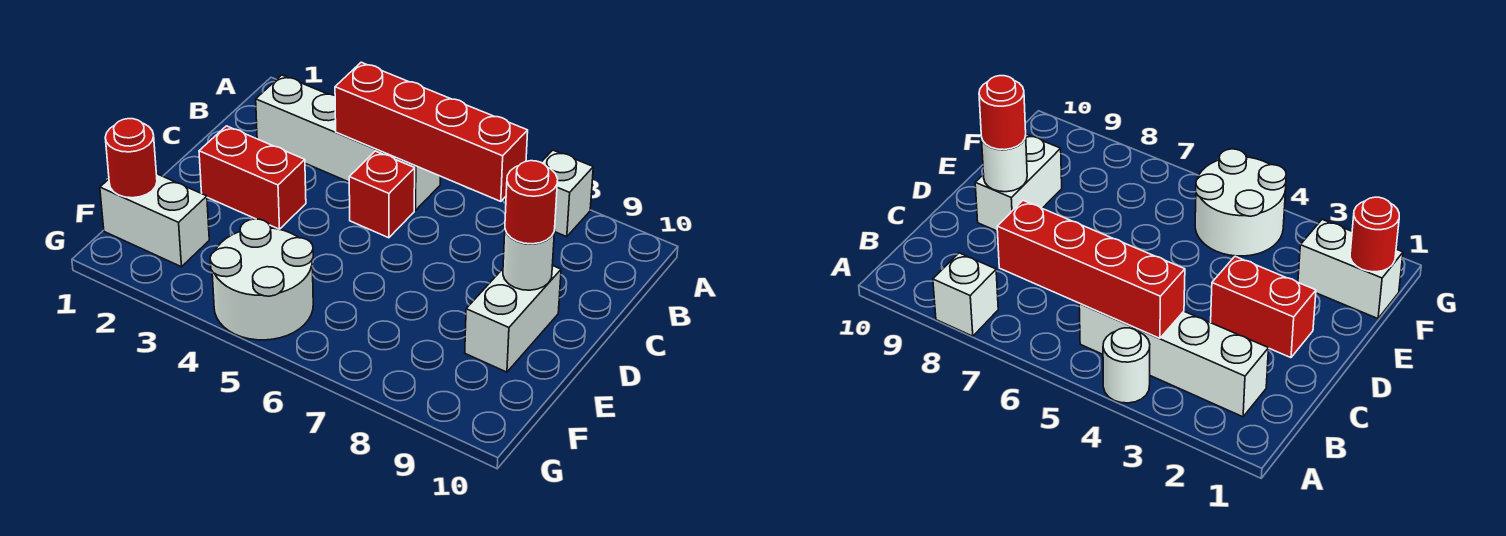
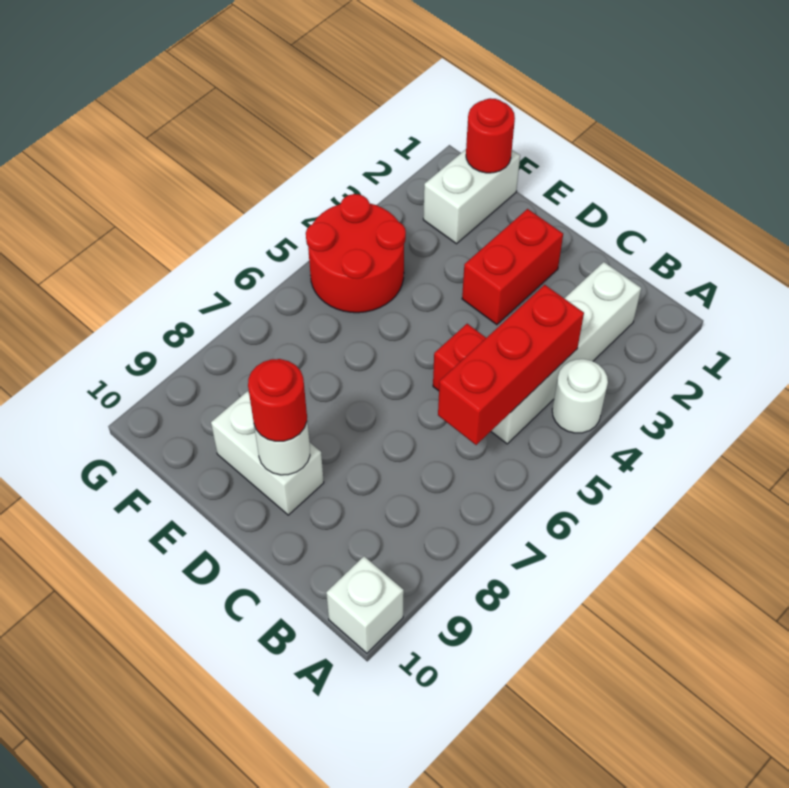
white 1x1 brick [541,150,593,237] -> white 1x1 brick moved to [326,556,404,653]
red 1x4 brick [335,62,528,201] -> red 1x3 brick [438,285,584,445]
white 2x2 round brick [210,219,313,340] -> red 2x2 round brick [306,194,406,313]

